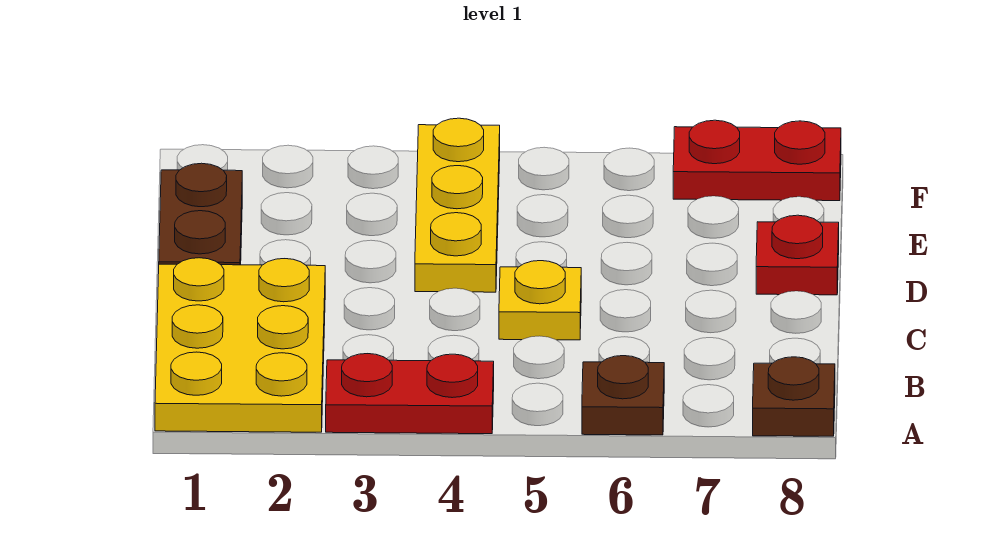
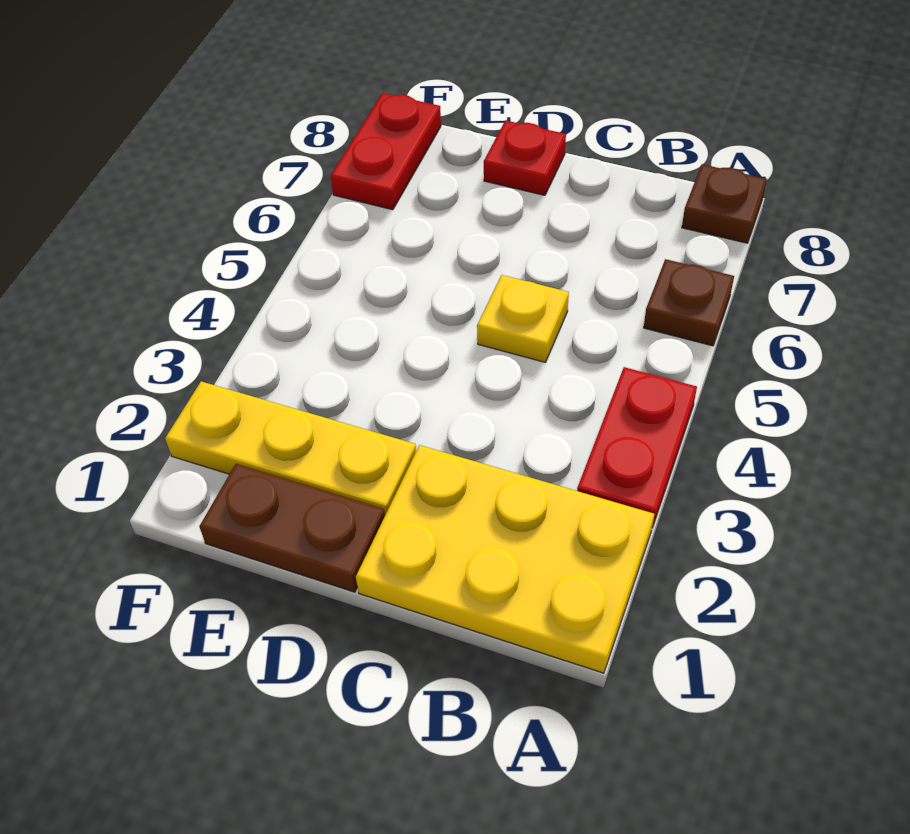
yellow 1x3 plate [415,118,500,292] -> yellow 1x3 plate moved to [165,381,416,515]

